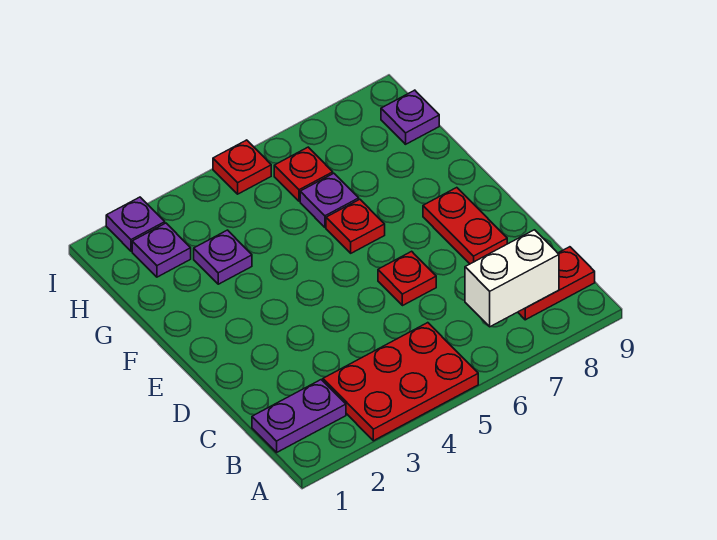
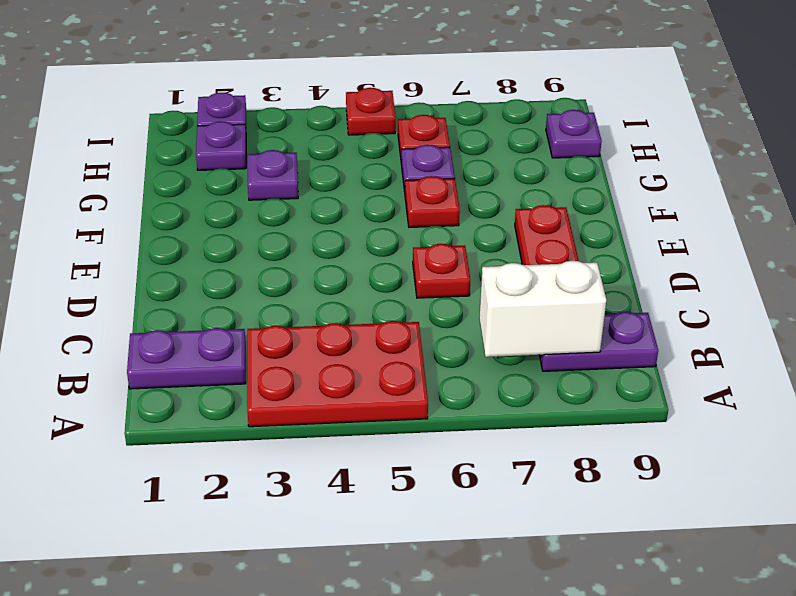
red 1x2 plate [518,247,595,320] -> purple 1x2 plate [540,312,658,371]

